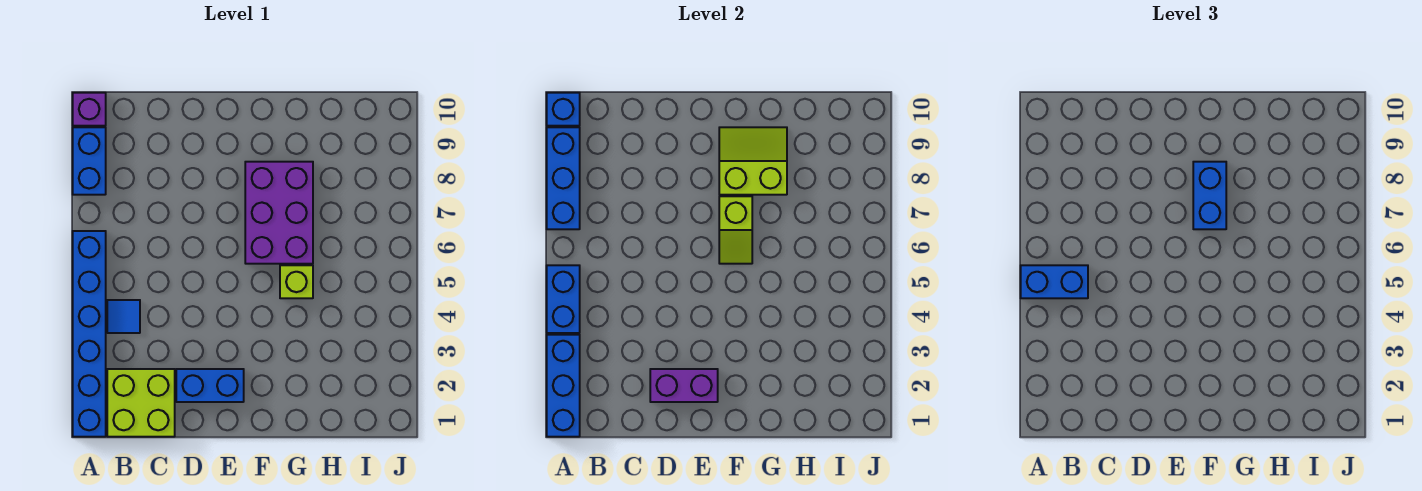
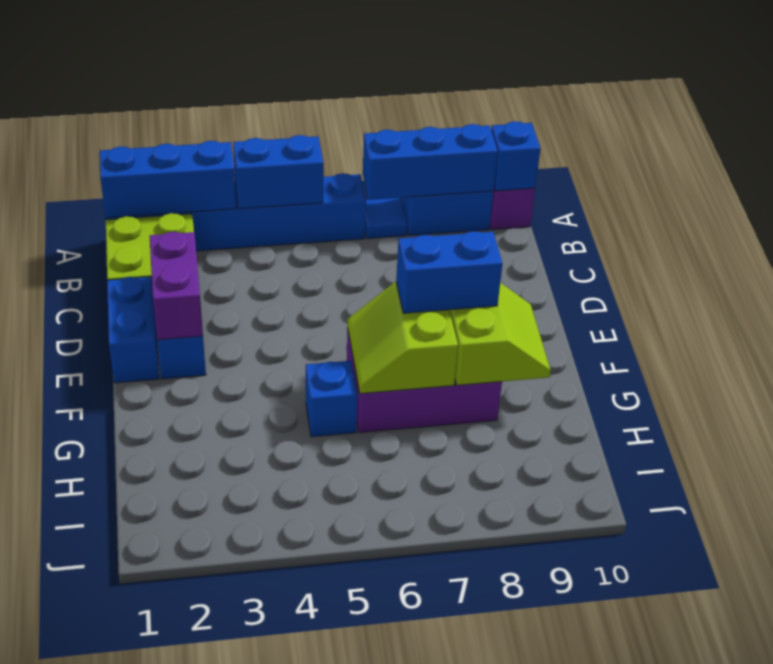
blue 1x2 brick [1021,265,1088,298] -> blue 1x2 brick moved to [107,277,159,383]
blue 1x1 tile [107,300,140,333] -> blue 1x1 tile moved to [365,198,407,239]
lime 1x2 slope [719,196,752,264] -> lime 2x2 slope [348,282,458,394]
lime 1x1 brick [280,265,313,298] -> blue 1x1 brick [306,361,357,437]

